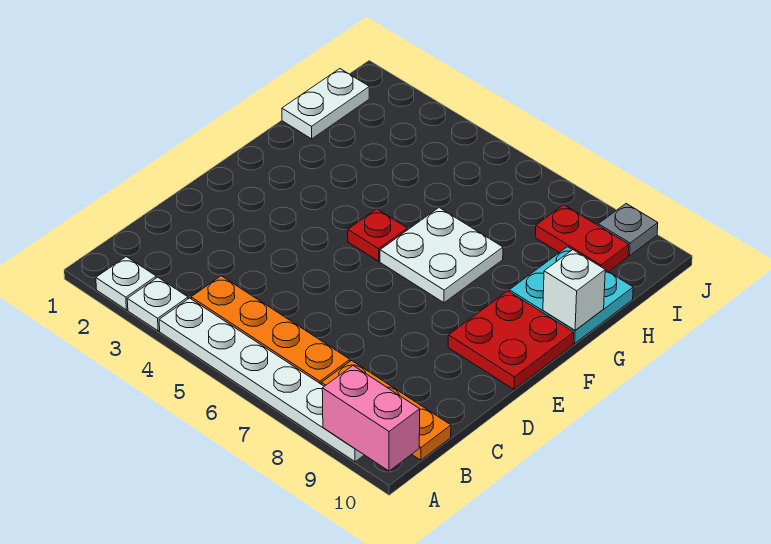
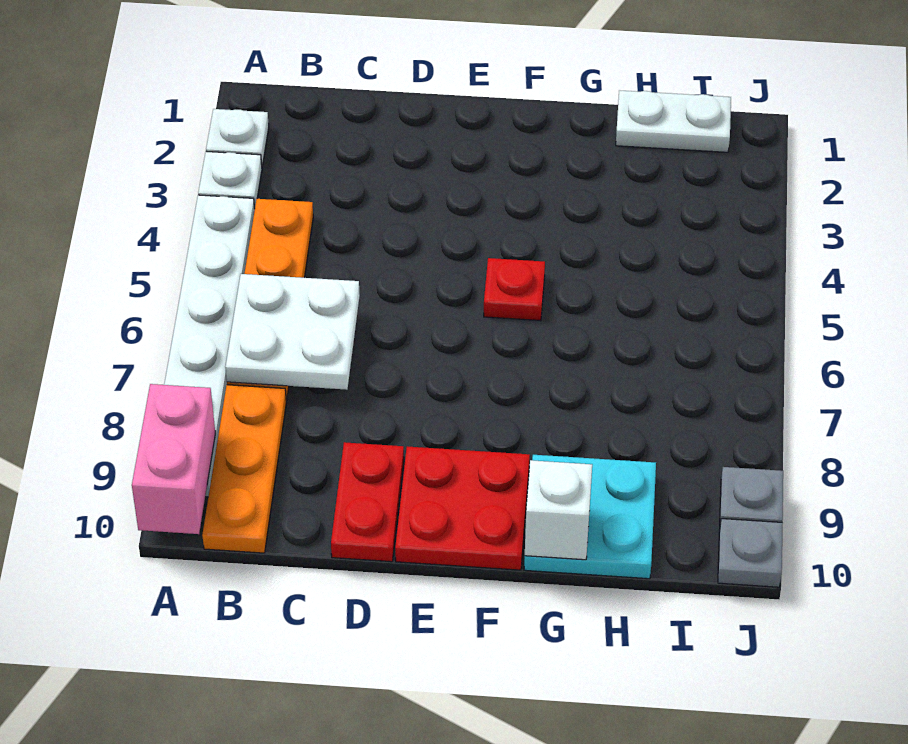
white 2x2 plate [380,208,503,303] -> white 2x2 plate moved to [225,274,360,390]
red 1x2 plate [535,205,629,272] -> red 1x2 plate moved to [331,442,404,562]
none -> grey 1x1 plate [718,519,783,587]

